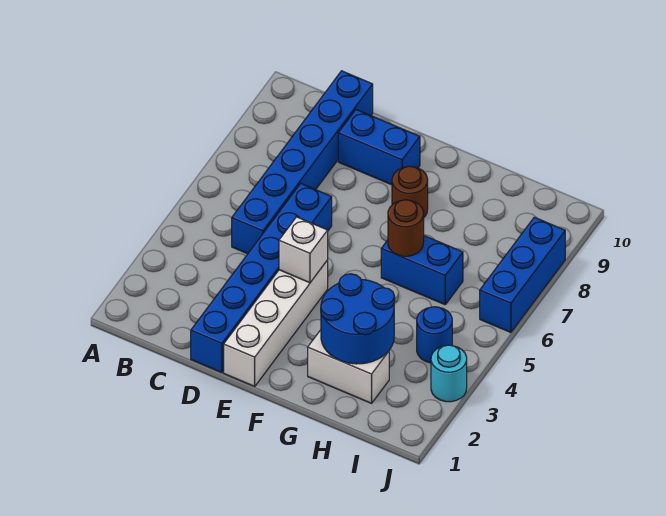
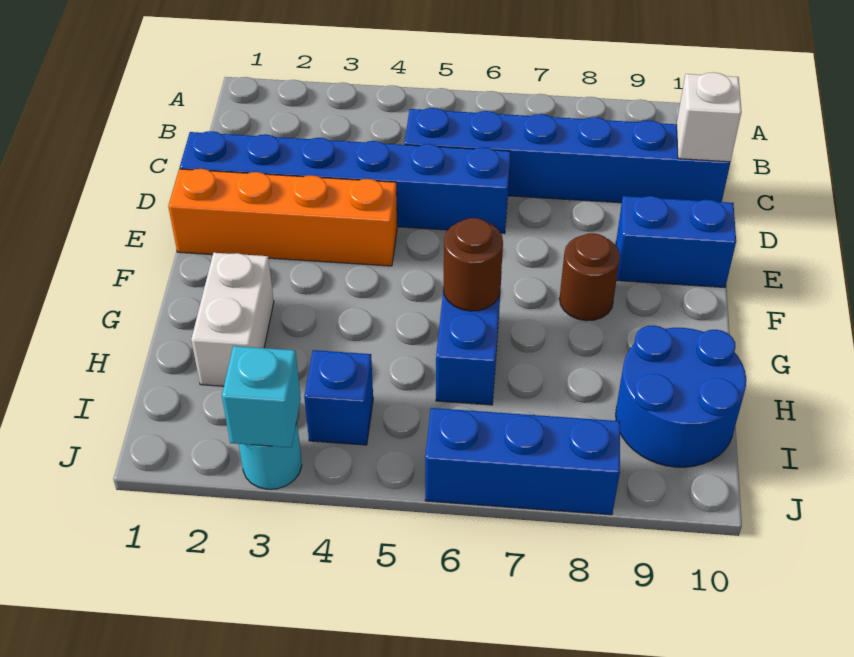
blue 1x2 brick [338,110,420,185] -> blue 1x2 brick turned to [616,196,736,287]
white 1x4 brick [224,260,328,386] -> orange 1x4 brick [168,169,397,266]
white 1x1 brick [279,217,328,283] -> white 1x1 brick moved to [677,72,742,162]
blue 2x2 round brick [321,274,395,364] -> blue 2x2 round brick moved to [616,325,746,467]
blue 1x1 round brick [417,307,452,363] -> blue 1x1 brick [304,350,373,445]
none -> cyan 1x1 brick [222,346,301,448]

